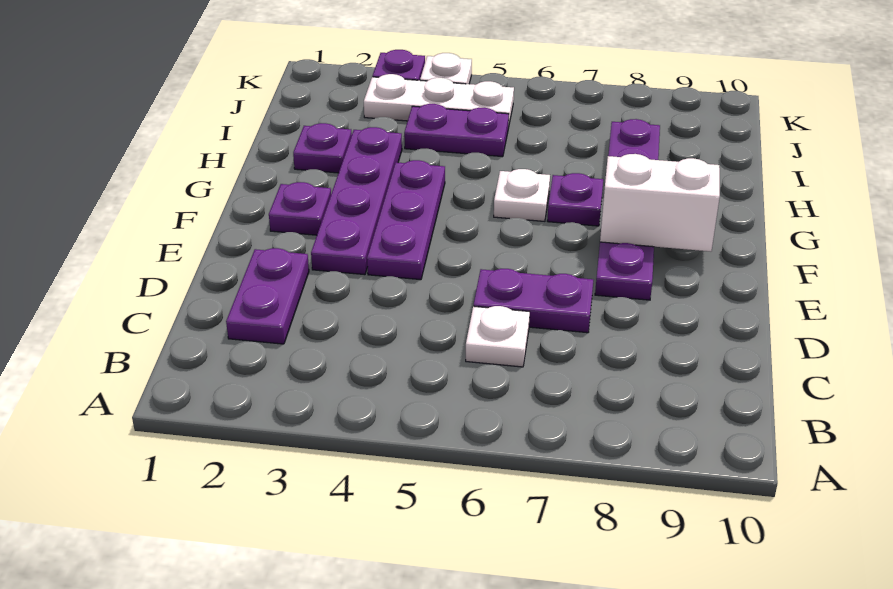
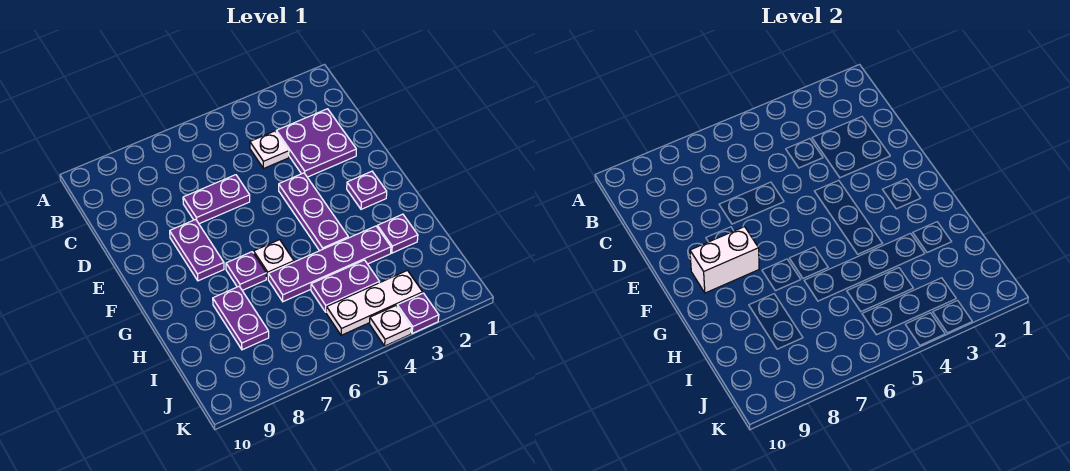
purple 1x2 plate [226,248,309,344] -> purple 2x2 plate [276,109,356,177]
white 1x1 plate [466,306,530,367] -> white 1x1 plate moved to [250,131,289,169]
purple 1x4 plate [311,127,402,275] -> purple 1x4 plate turned to [268,226,391,302]

